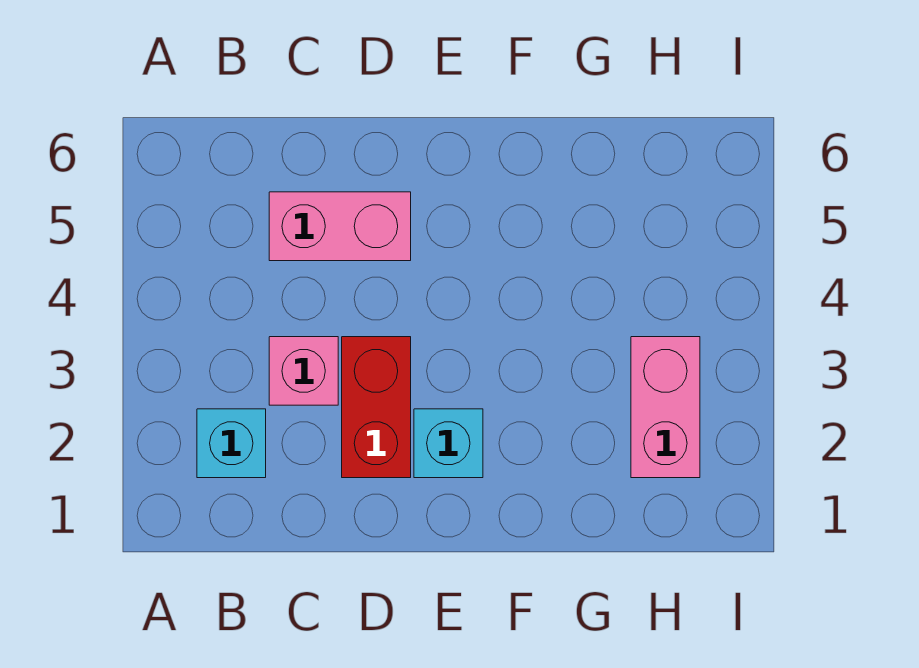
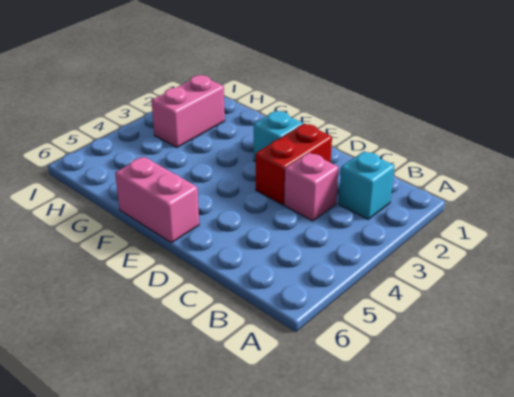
pink 1x2 brick [269,192,411,261] -> pink 1x2 brick moved to [115,157,199,243]

